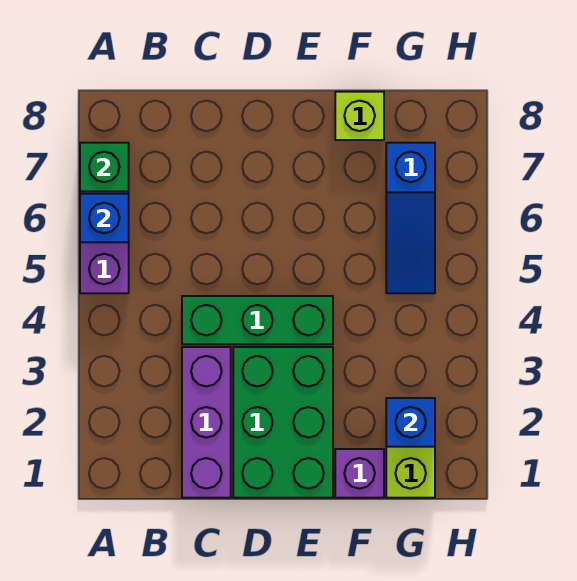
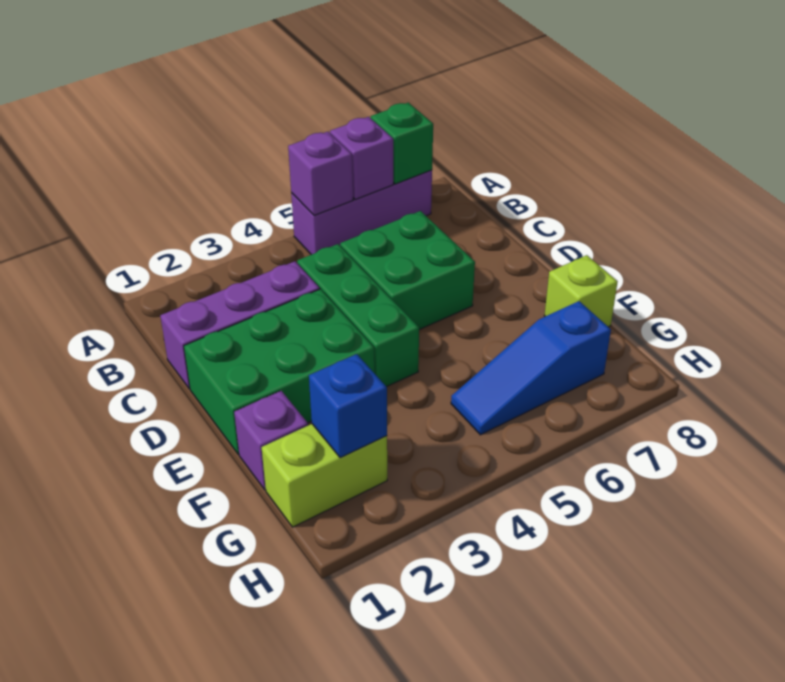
none -> purple 1x1 brick [288,132,353,215]
blue 1x1 brick [80,194,129,242] -> purple 1x1 brick [330,117,393,200]
none -> green 2x2 brick [340,211,475,329]

